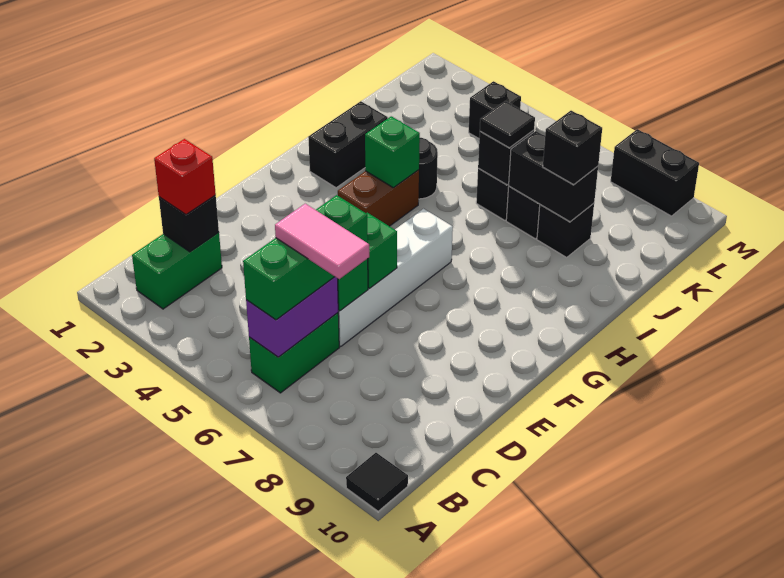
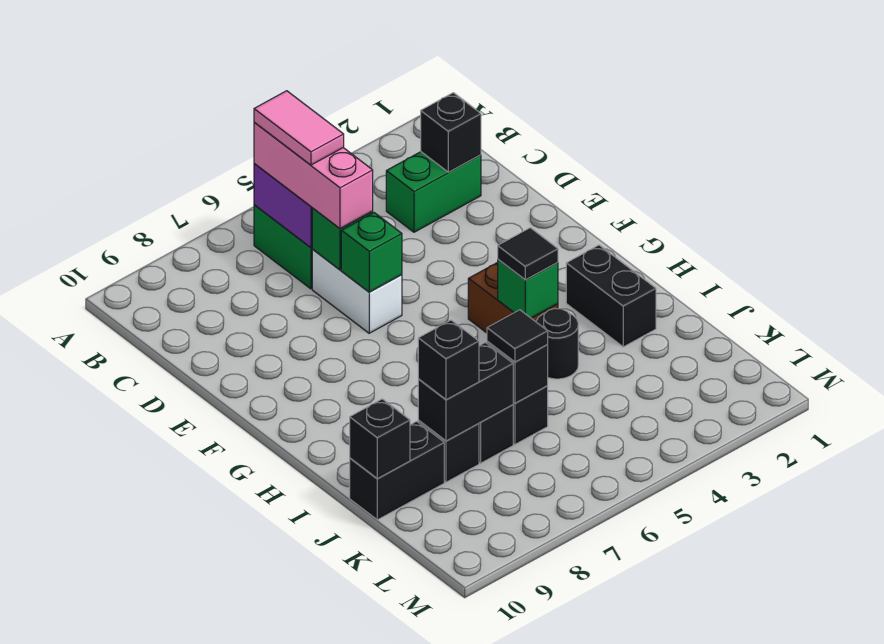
black 1x1 tile [346,453,408,511] -> black 1x1 tile moved to [498,228,558,280]
green 1x2 brick [132,233,222,309] -> green 1x2 brick turned to [386,152,481,232]
green 1x3 brick [243,195,368,320] -> pink 1x3 brick [254,123,373,229]
red 1x1 brick [154,139,216,215] -> none
pink 1x2 tile [275,204,369,279] -> pink 1x2 tile turned to [254,91,344,165]
white 1x4 brick [338,209,453,346] -> white 1x2 brick [312,250,402,333]
black 1x1 brick [469,81,521,138] -> black 1x1 brick moved to [350,399,410,479]
black 1x2 brick [611,129,699,216] -> black 1x2 brick moved to [350,421,444,520]

